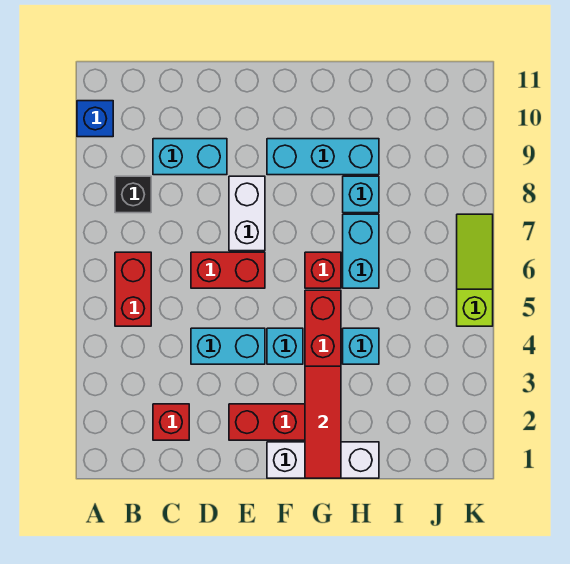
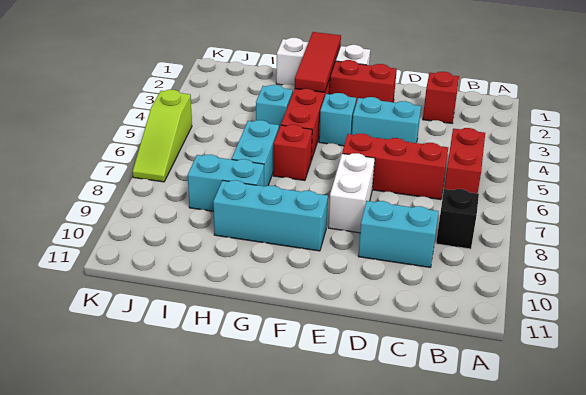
blue 1x1 brick [77,101,113,137] -> none
red 1x2 brick [191,252,265,288] -> red 1x3 brick [342,134,448,200]
cyan 1x1 brick [343,176,379,213] -> cyan 1x2 brick [188,155,264,211]

